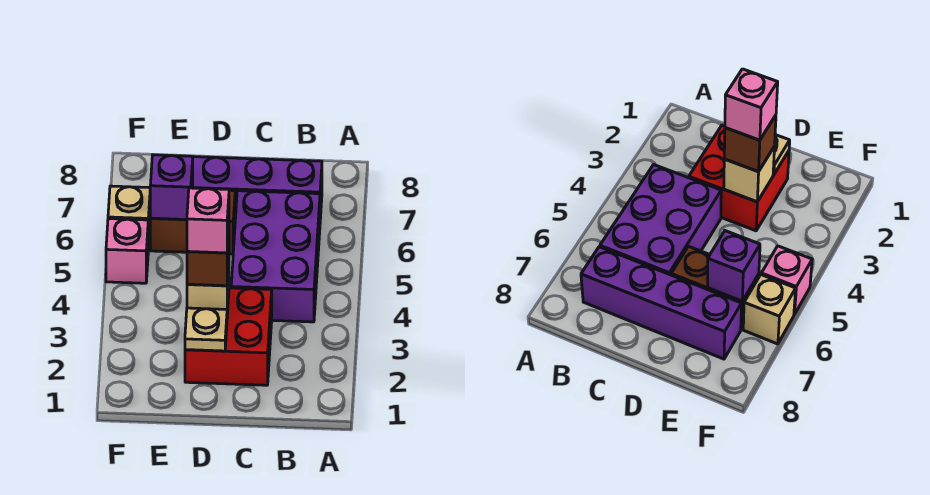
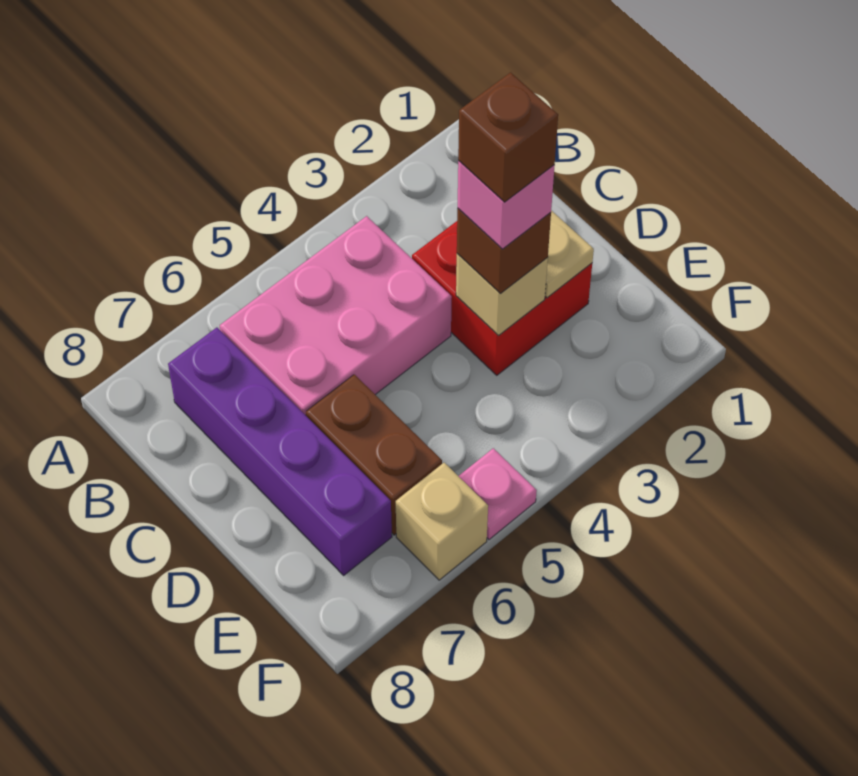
purple 2x3 brick [231,191,320,322] -> pink 2x3 brick [220,216,452,415]
none -> brown 1x1 brick [458,72,558,202]
purple 1x1 brick [150,155,193,220] -> none
pink 1x1 brick [106,219,148,283] -> pink 1x1 plate [459,448,537,539]

